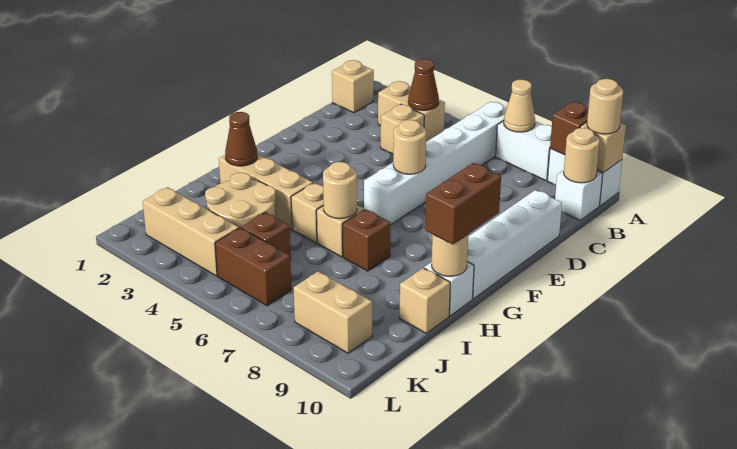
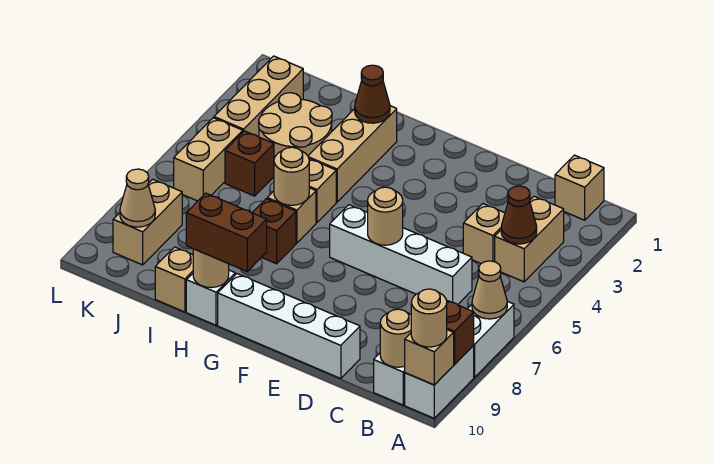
white 1x6 brick [364,102,507,224] -> white 1x4 brick [330,205,472,305]
brown 1x2 brick [215,228,291,306] -> tan 1x2 brick [174,118,243,201]
none -> tan 1x1 cone [120,169,155,227]

